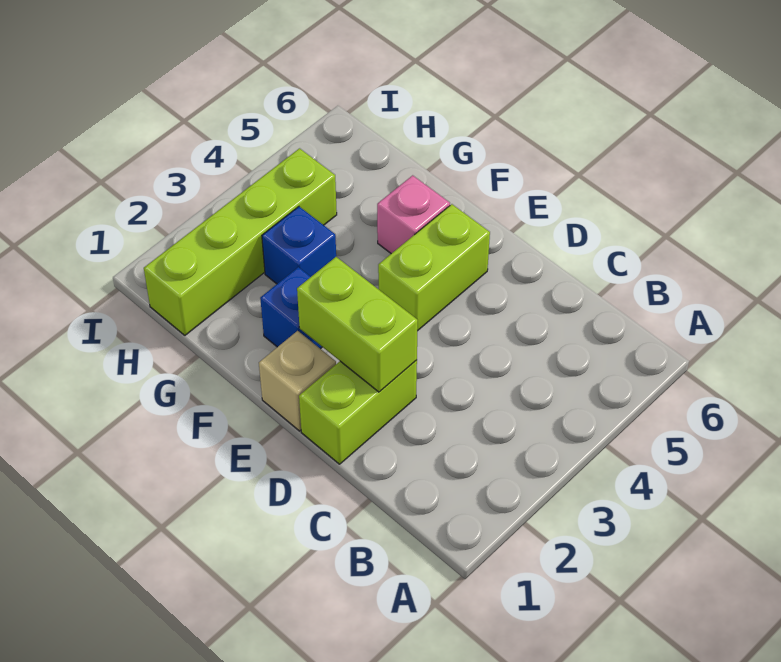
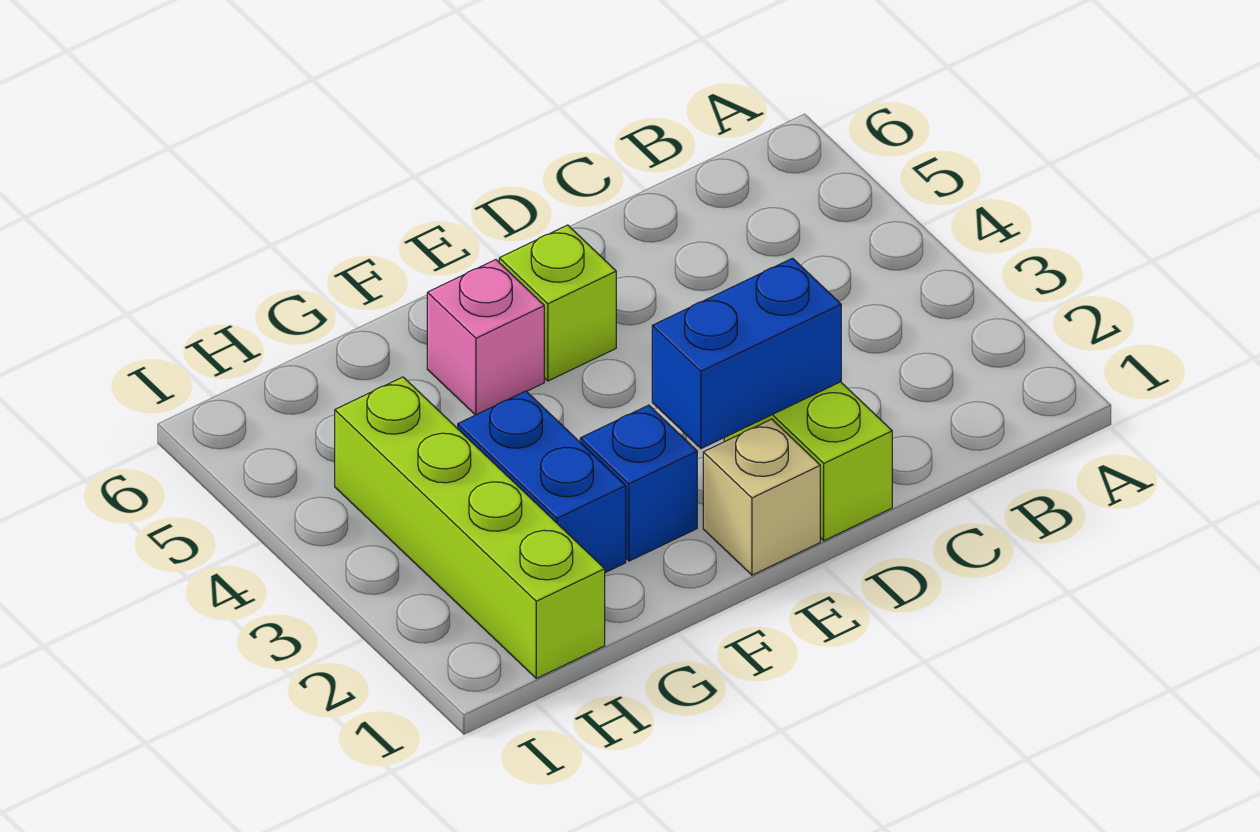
lime 1x2 brick [297,257,418,392] -> blue 1x2 brick [652,258,841,449]
lime 1x2 brick [378,204,490,331] -> lime 1x1 brick [499,225,616,381]
blue 1x1 brick [262,207,336,284] -> blue 1x2 brick [458,391,626,573]

